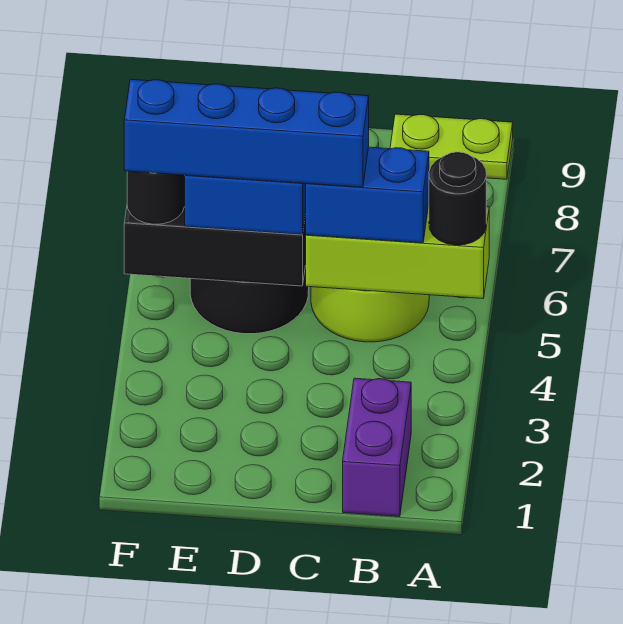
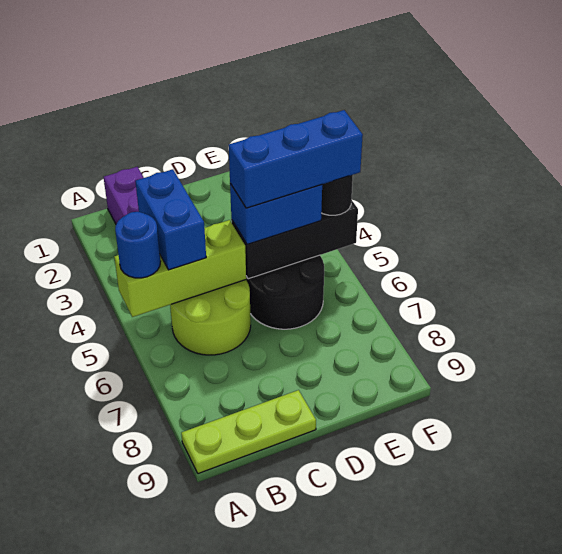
black 1x1 round brick [429,152,486,245] -> blue 1x1 round brick [115,212,161,278]
lime 1x2 plate [390,114,513,179] -> lime 1x3 plate [181,390,316,474]
blue 1x2 brick [305,147,429,243] -> blue 1x2 brick turned to [135,169,206,270]
blue 1x4 brick [124,79,369,187] -> blue 1x3 brick [229,110,363,208]

